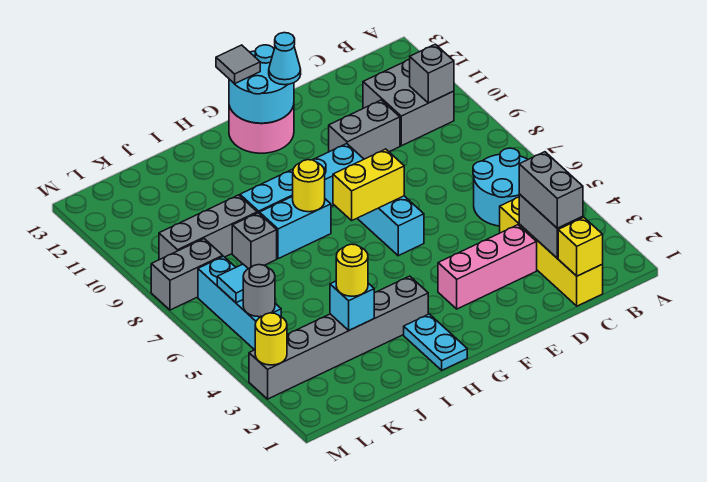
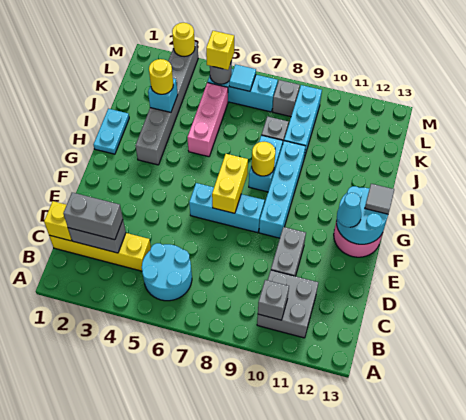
pink 1x3 brick [438,225,537,309] -> pink 1x3 brick moved to [187,83,228,157]
cyan 1x2 plate [404,314,467,370] -> cyan 1x2 plate turned to [93,109,129,154]
grey 1x3 brick [159,195,257,260] -> cyan 1x3 brick [284,85,322,158]
none -> yellow 1x1 brick [206,31,234,70]
grey 1x2 brick [151,239,223,310] -> grey 1x1 brick [272,80,300,117]

